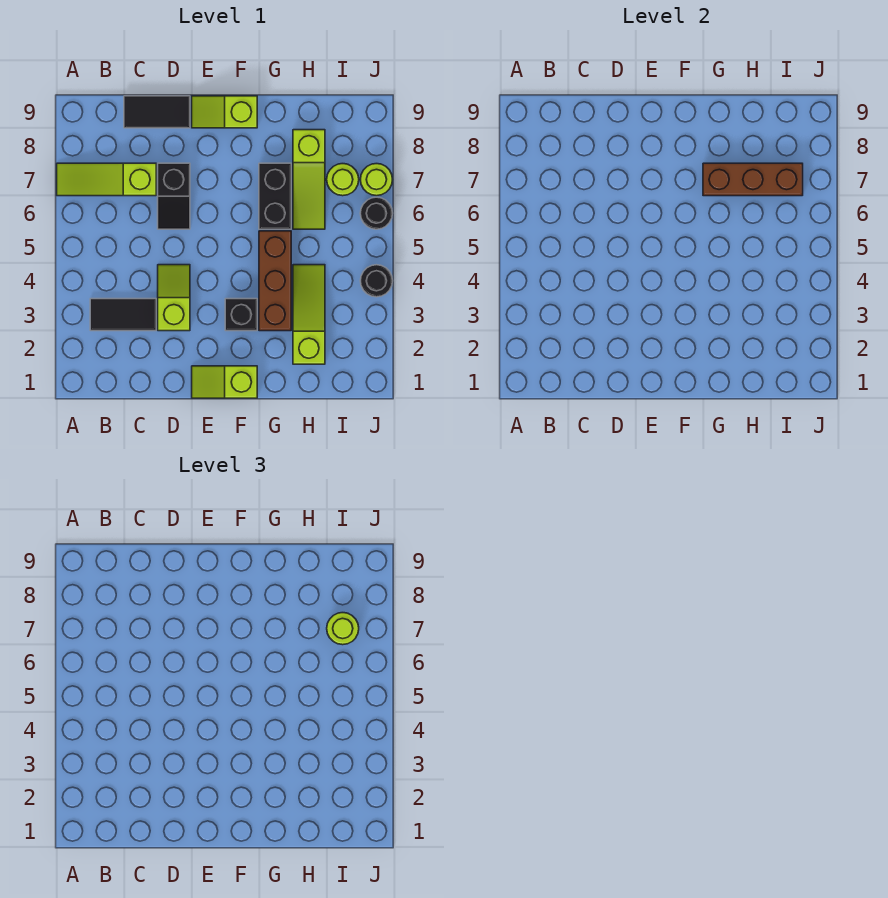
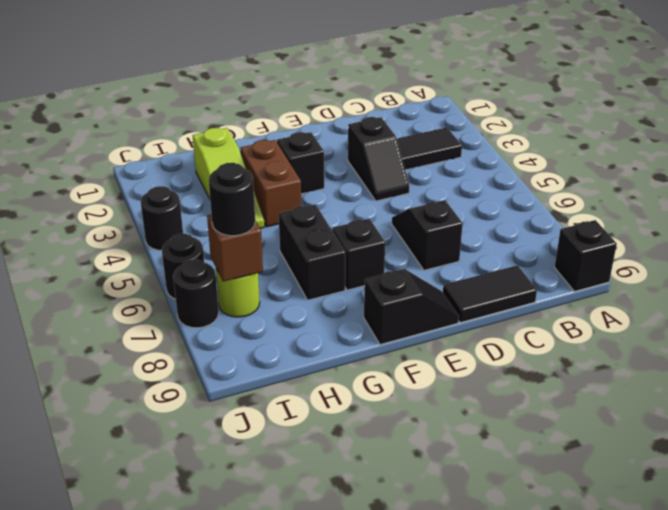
lime 1x3 slope [57,163,156,196] -> none
none -> black 1x1 brick [555,220,617,291]
lime 1x2 slope [158,265,190,331] -> black 1x2 slope [348,117,409,201]
lime 1x2 slope [192,366,257,398] -> none
lime 1x2 slope [192,96,257,128] -> black 1x2 slope [364,269,459,345]
none -> black 1x1 brick [332,219,385,290]
brown 1x3 brick [259,231,291,331] -> brown 1x2 brick [241,140,301,227]
brown 1x3 brick [703,163,803,196] -> brown 1x1 brick [207,215,263,282]
lime 1x3 slope [293,130,325,229] -> none
lime 1x1 round brick [327,613,359,645] -> black 1x1 round brick [209,163,255,236]
lime 1x1 round brick [360,164,393,196] -> black 1x1 round brick [173,259,219,328]

